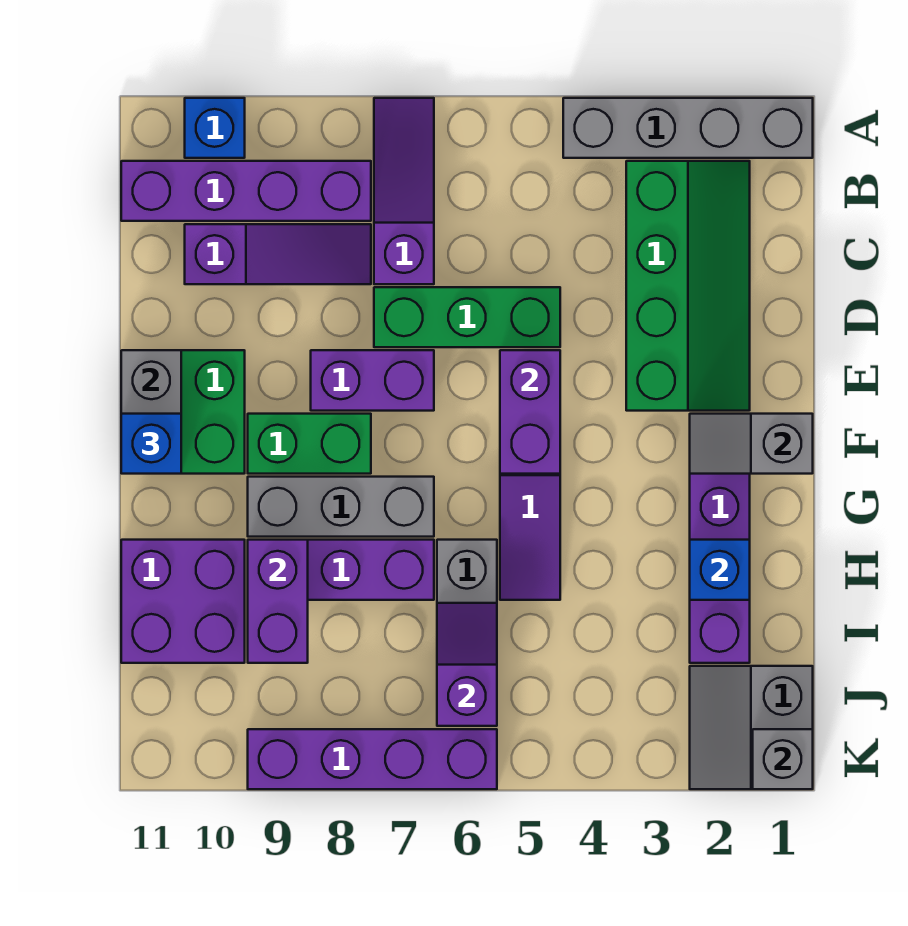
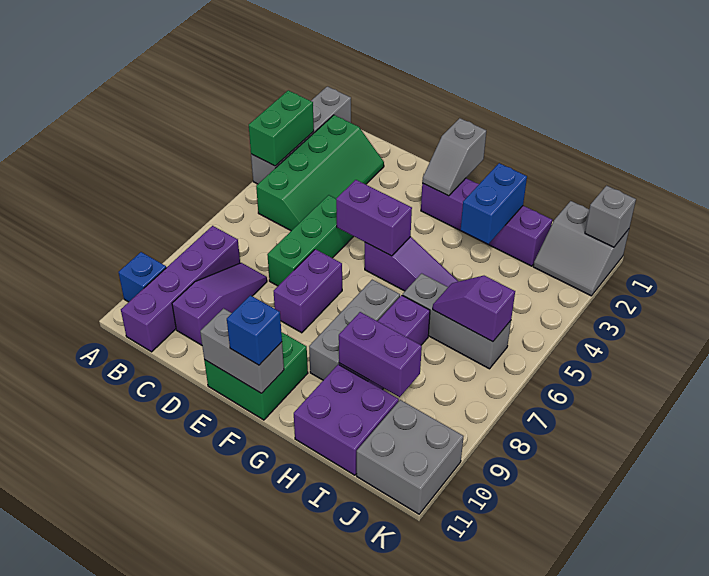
purple 1x3 slope [374,98,434,284] -> none
green 2x4 slope [626,161,750,411] -> green 2x4 slope turned to [256,115,384,231]
green 1x2 brick [248,414,371,474] -> green 1x2 brick moved to [249,90,314,166]
blue 1x1 brick [690,540,750,600] -> blue 1x2 brick [461,163,527,244]
none -> grey 2x2 brick [357,400,464,514]
purple 1x4 brick [248,729,497,789] -> none

